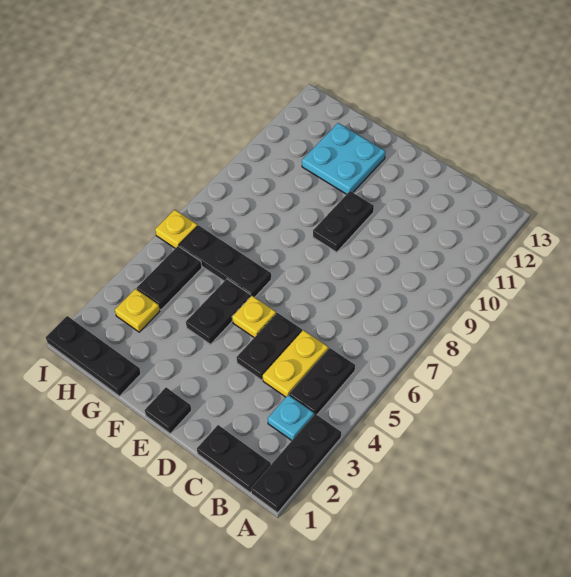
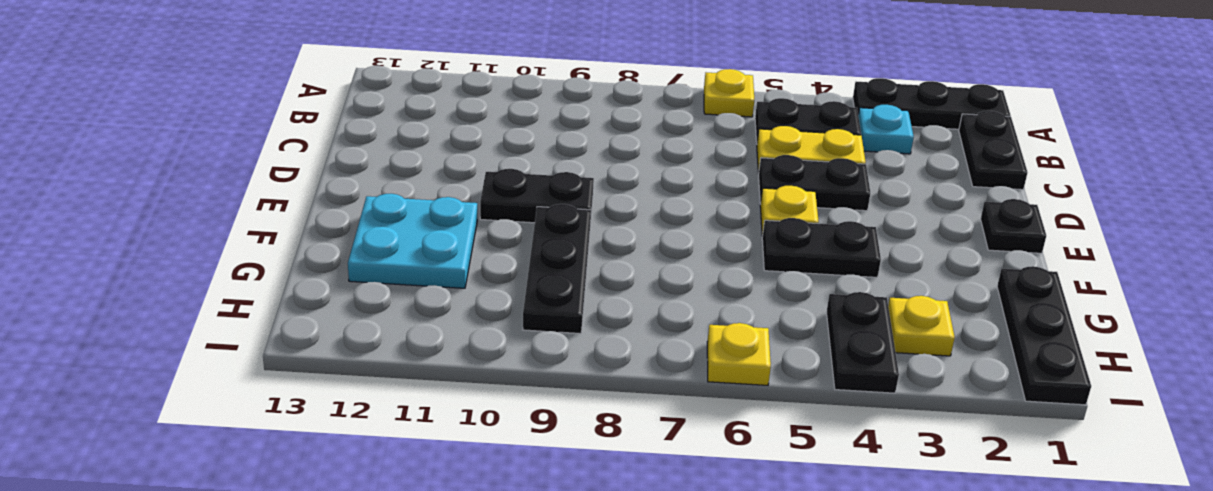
none -> yellow 1x1 plate [704,69,754,117]
black 1x3 plate [179,225,271,297] -> black 1x3 plate moved to [523,204,591,334]
black 1x2 plate [137,246,202,310] -> black 1x2 plate turned to [826,292,899,393]

